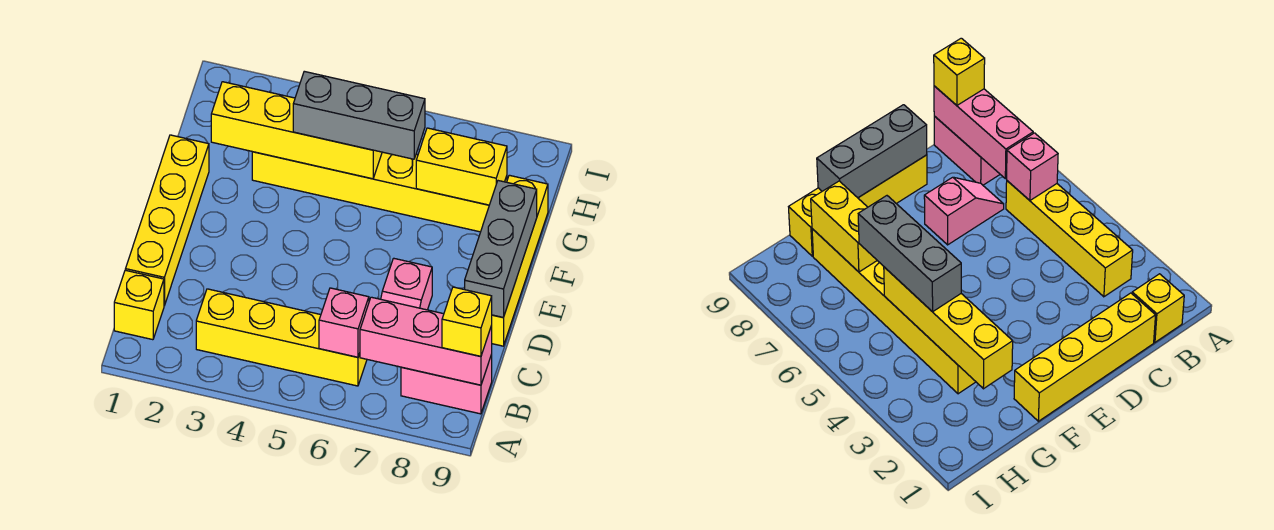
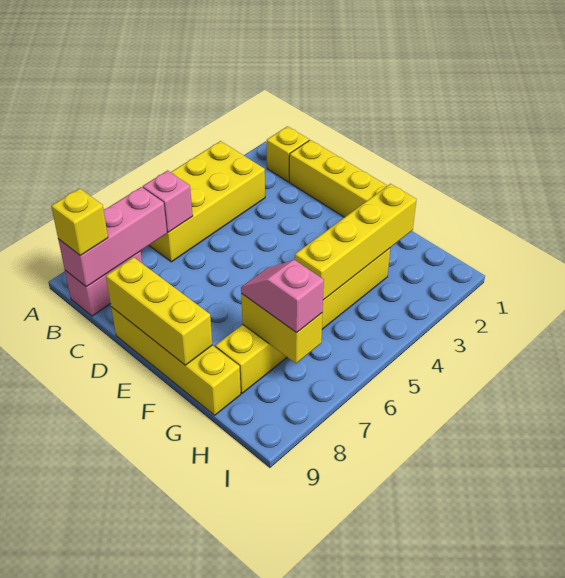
yellow 1x4 brick [196,289,367,386] -> yellow 2x4 brick [149,141,265,262]
pink 1x2 slope [381,258,432,310] -> pink 1x2 slope moved to [241,260,324,333]
grey 1x3 brick [465,181,537,318] -> yellow 1x3 brick [106,257,212,365]
grey 1x3 brick [293,71,425,159] -> none
yellow 1x2 brick [416,128,507,205] -> yellow 1x2 brick turned to [241,294,322,363]

